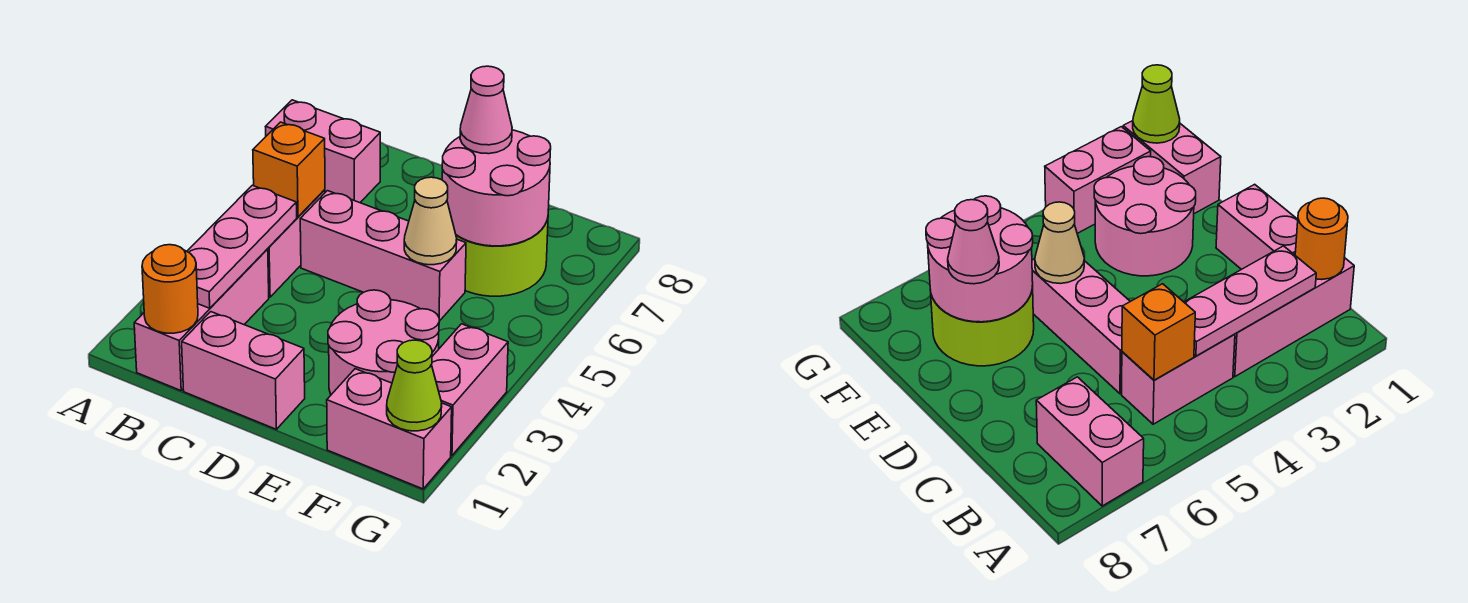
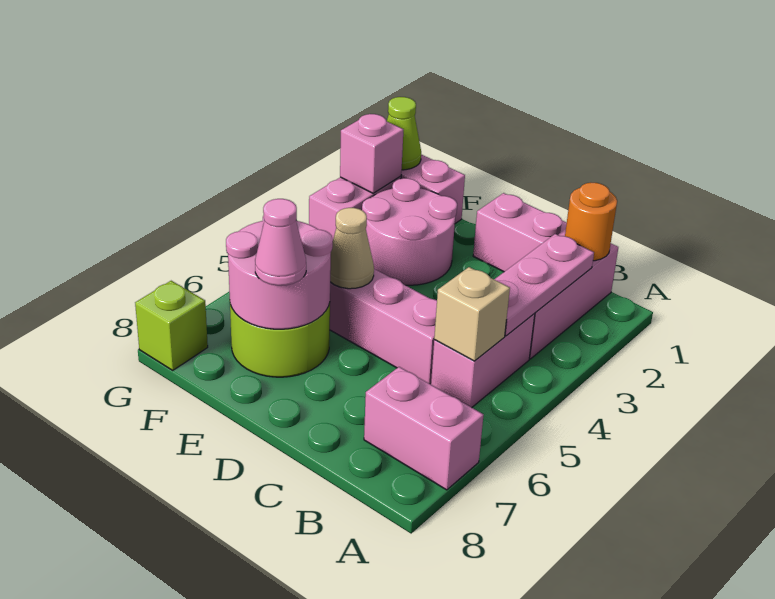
orange 1x1 brick [253,122,325,217] -> tan 1x1 brick [434,267,510,361]
none -> pink 1x1 brick [340,114,404,193]
none -> lime 1x1 brick [135,281,208,370]

